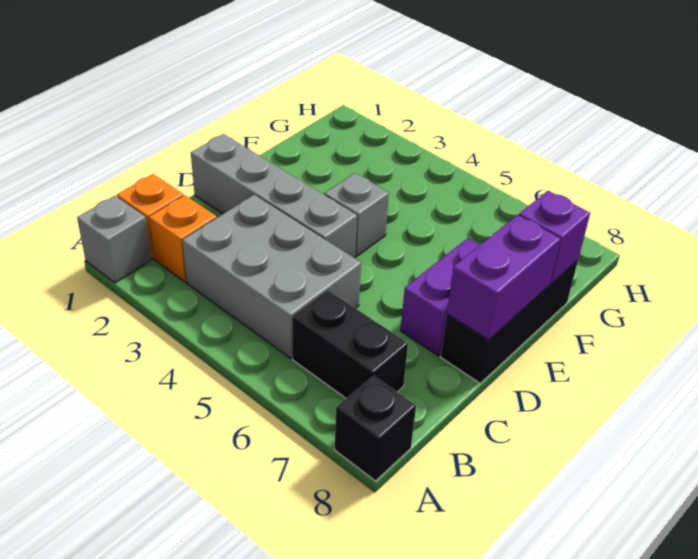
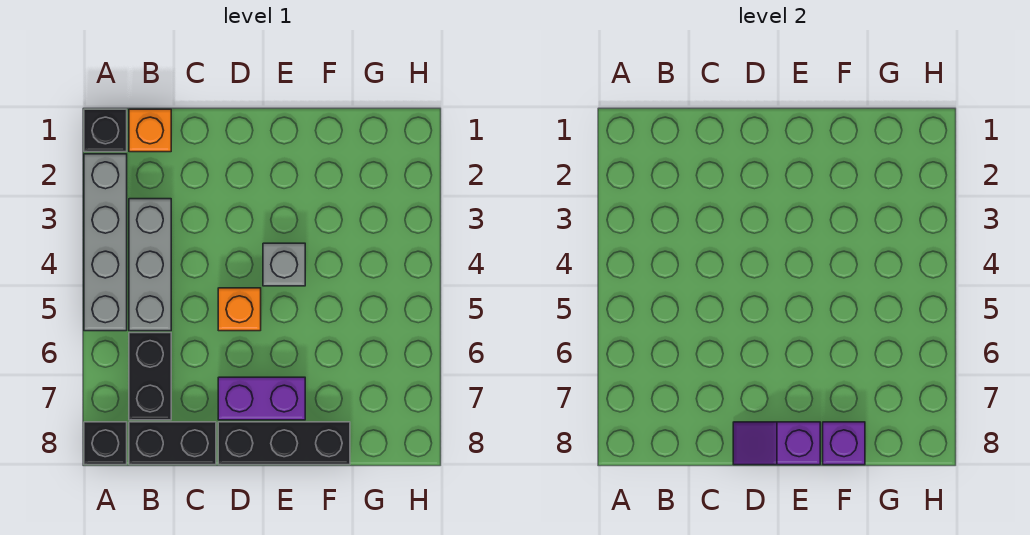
grey 1x1 brick [77,196,151,283] -> black 1x1 brick [84,109,127,152]
orange 1x1 brick [149,195,217,282] -> orange 1x1 brick moved to [218,288,261,331]
grey 2x3 brick [182,195,361,358] -> grey 1x3 brick [129,199,171,331]
none -> black 1x2 brick [129,422,216,465]
grey 1x4 brick [191,134,357,258] -> grey 1x4 brick moved to [84,154,127,331]
purple 1x2 brick [447,215,561,340] -> purple 1x2 slope [733,422,820,465]

